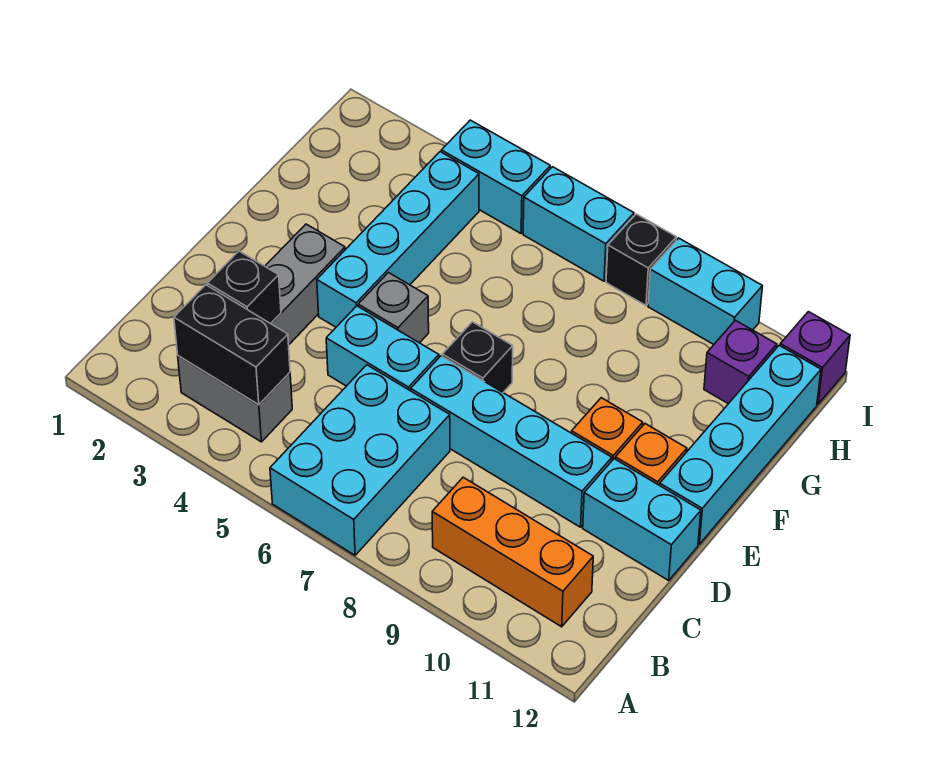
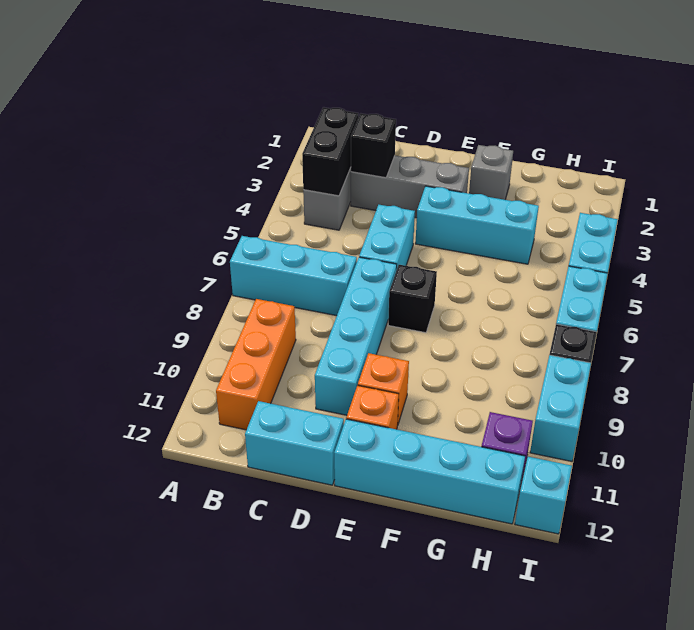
cyan 2x3 brick [270,365,450,555] -> cyan 1x3 brick [230,236,357,316]
cyan 1x2 brick [583,459,701,580] -> cyan 1x2 brick turned to [245,401,344,485]
cyan 1x4 brick [317,152,479,327] -> cyan 1x3 brick [415,186,539,264]
grey 1x1 brick [358,273,429,343] -> grey 1x1 brick moved to [469,145,513,200]
purple 1x1 brick [780,312,850,404] -> cyan 1x1 brick [515,457,572,534]

